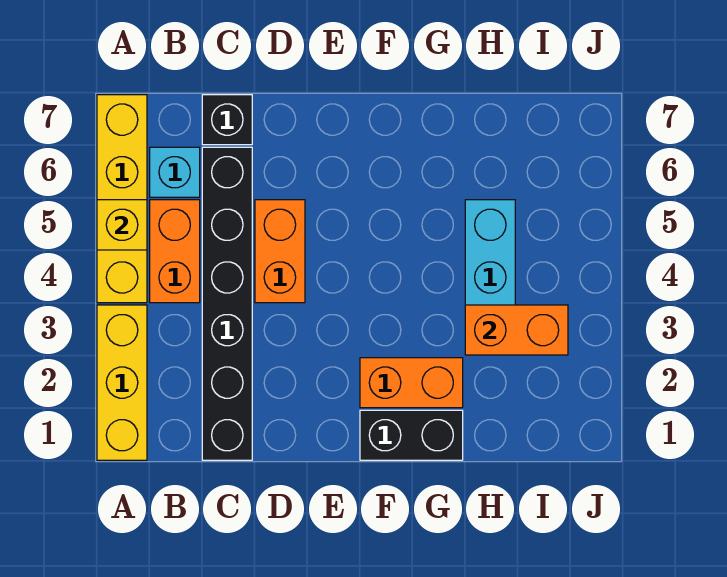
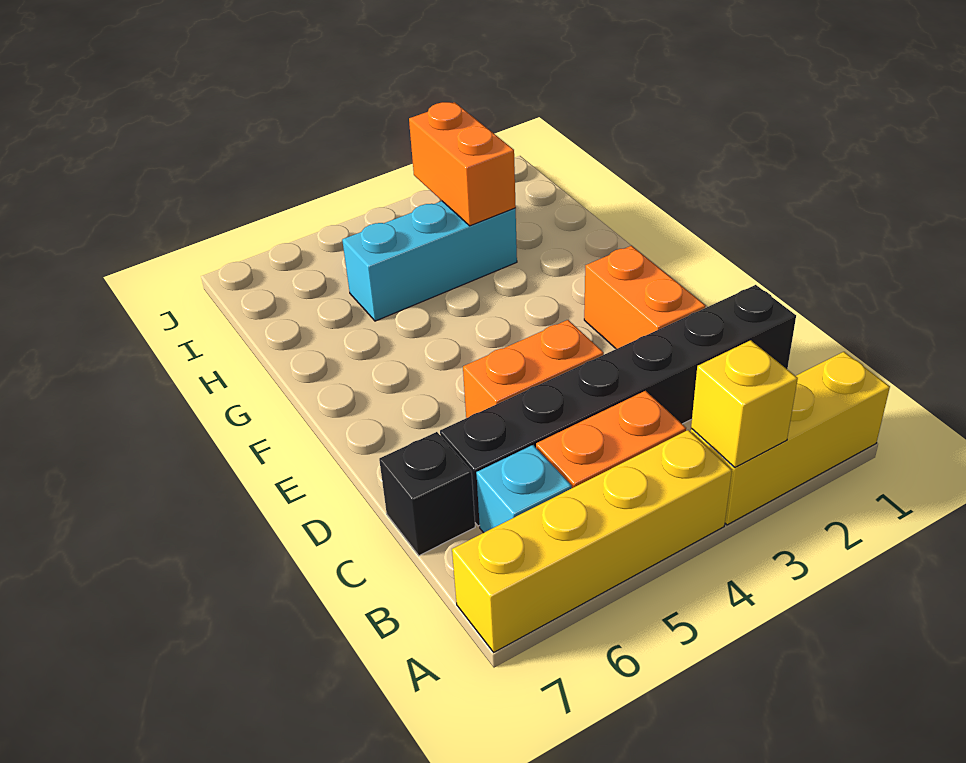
yellow 1x1 brick [97,200,147,250] -> yellow 1x1 brick moved to [691,340,798,467]
black 1x2 brick [360,410,463,460] -> none
orange 1x2 brick [360,358,463,408] -> orange 1x2 brick moved to [584,246,706,349]

